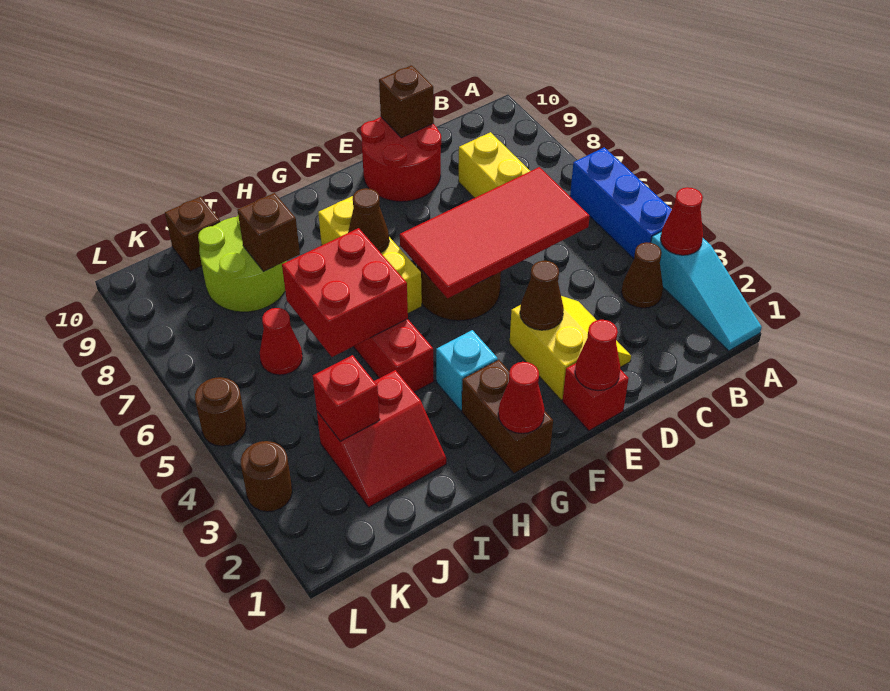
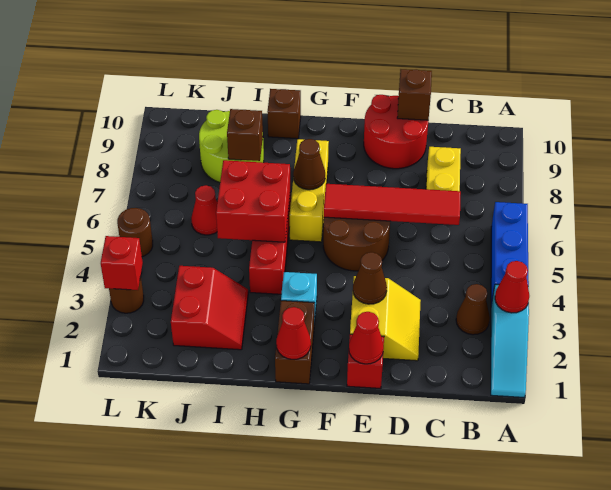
red 2x4 tile [400,167,590,298] -> red 1x4 tile [324,184,461,225]
red 2x2 slope [317,370,446,507] -> red 2x2 slope turned to [171,266,248,350]
red 1x1 brick [313,355,380,441] -> red 1x1 brick moved to [101,236,143,290]
brown 1x1 brick [165,196,220,271] -> brown 1x1 brick moved to [268,89,301,139]

